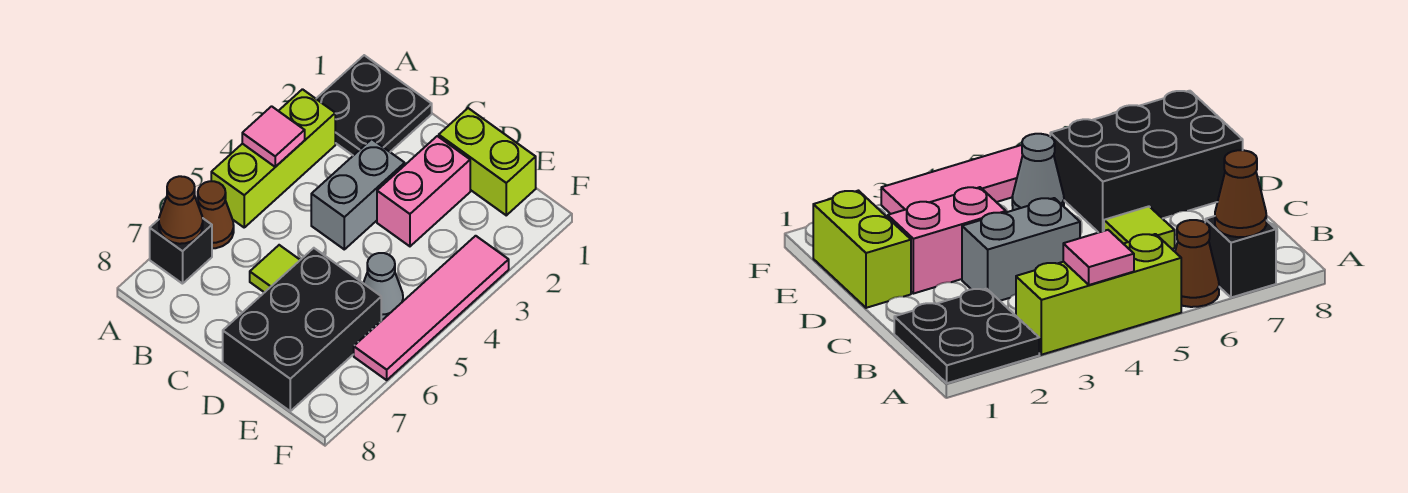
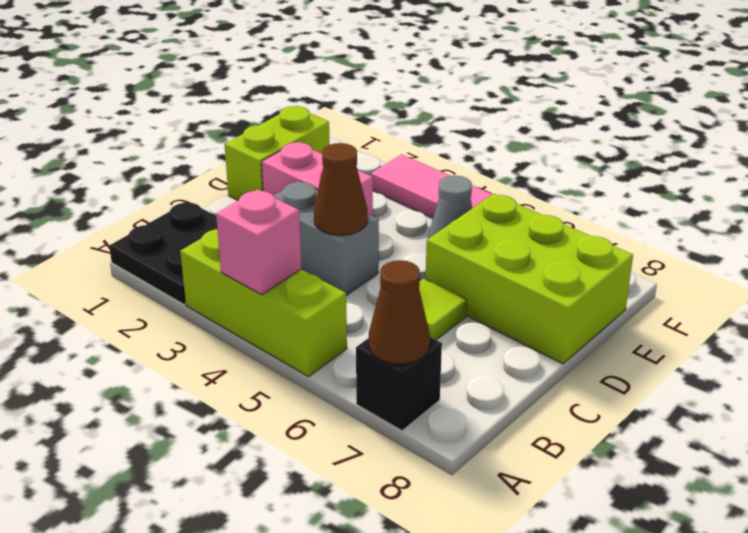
pink 1x1 tile [242,106,305,167] -> pink 1x1 brick [216,189,302,295]
brown 1x1 cone [197,181,234,248] -> brown 1x1 cone moved to [314,143,368,235]
black 2x3 brick [223,248,381,411] -> lime 2x3 brick [426,194,633,364]

